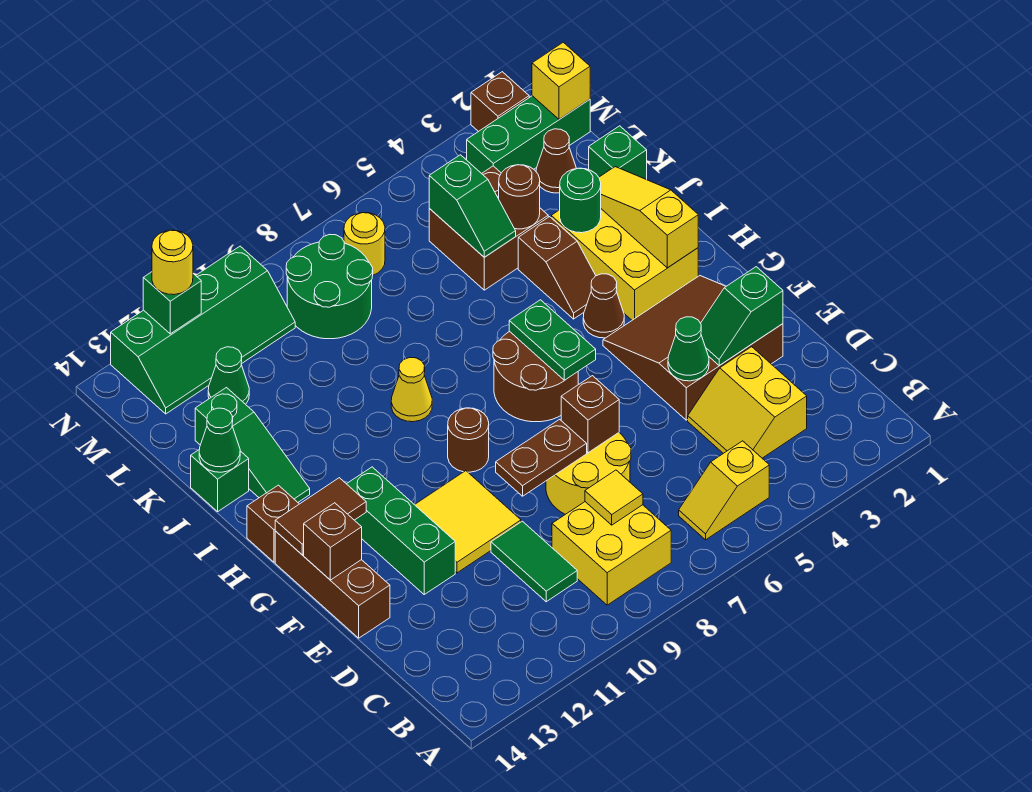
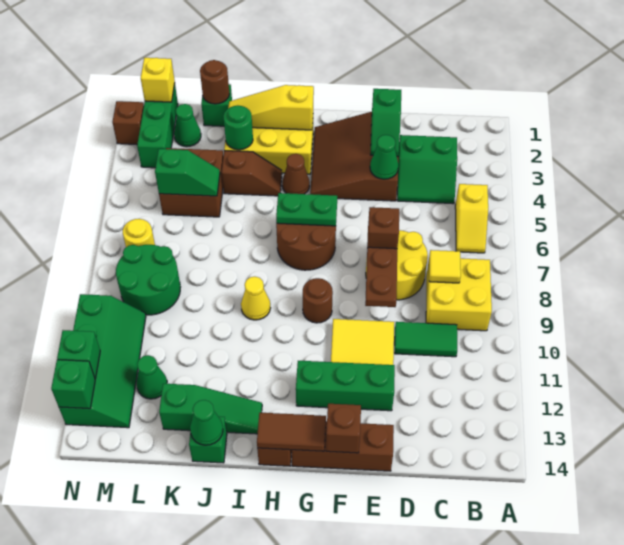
yellow 2x2 slope [688,347,807,458] -> green 2x2 slope [397,135,457,204]
brown 1x2 tile [275,478,366,555] -> brown 1x2 tile turned to [257,413,326,451]
brown 1x1 round brick [499,165,540,229] -> brown 1x1 round brick moved to [200,60,229,104]
brown 1x1 cone [536,129,576,193] -> green 1x1 cone [174,104,201,147]
yellow 1x1 round brick [152,230,193,295] -> none
none -> green 1x1 brick [51,360,95,409]

